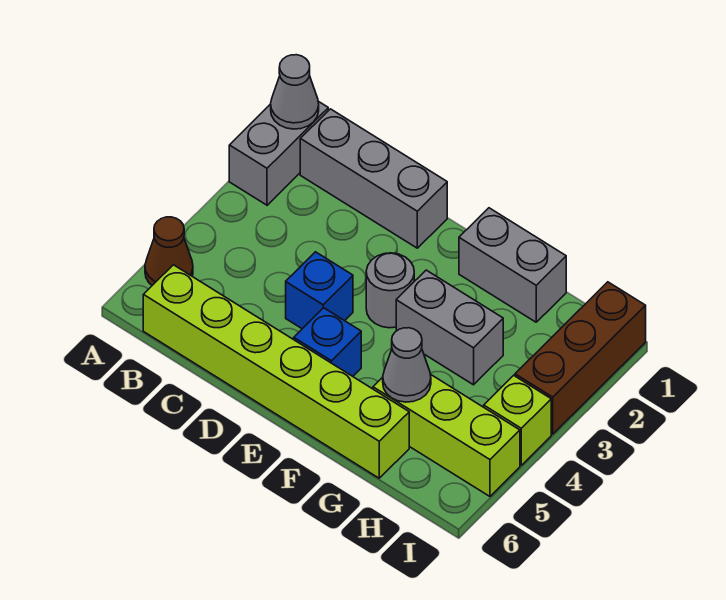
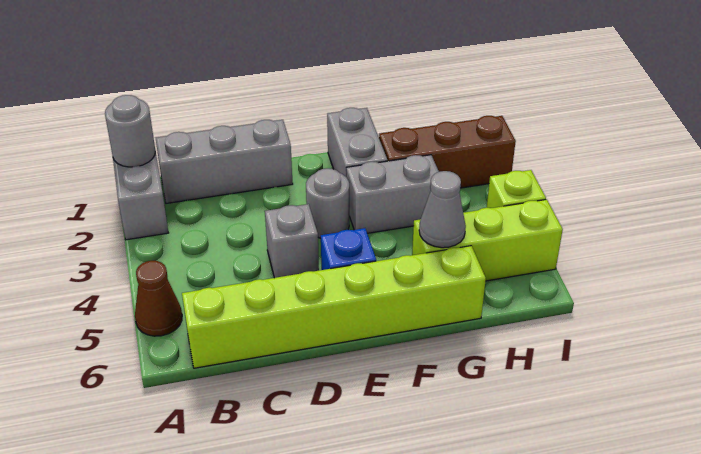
grey 1x1 cone [271,55,319,129] -> grey 1x1 round brick [105,95,155,167]
blue 1x1 brick [286,252,353,329] -> grey 1x1 brick [265,204,319,278]
grey 1x2 brick [459,208,566,322] -> grey 1x2 brick turned to [327,108,388,177]
brown 1x3 brick [515,282,646,434] -> brown 1x3 brick turned to [379,116,516,188]

